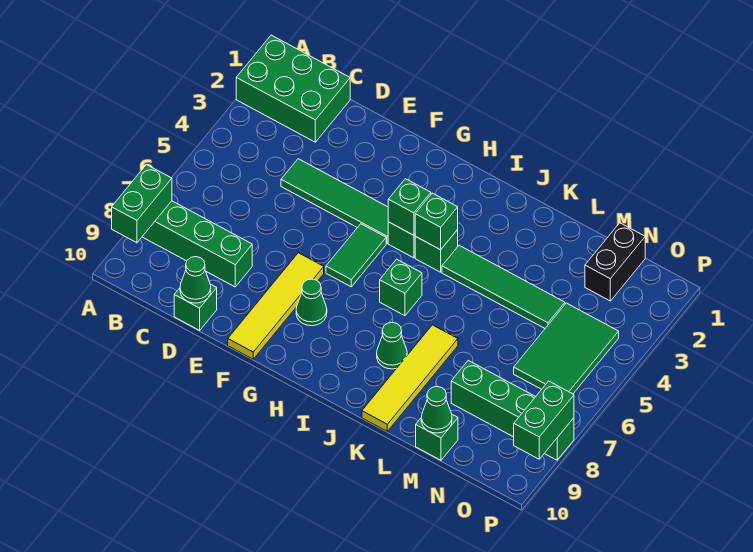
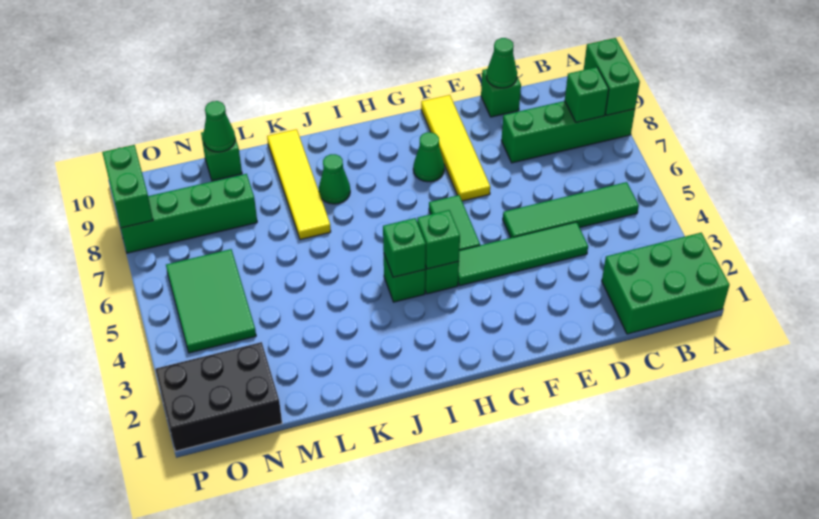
green 1x1 brick [380,259,422,316] -> green 1x1 brick moved to [565,67,609,122]
green 1x4 tile [442,245,565,328] -> green 1x4 tile moved to [503,182,639,238]
black 1x2 brick [585,223,645,301] -> black 2x3 brick [155,342,282,451]

